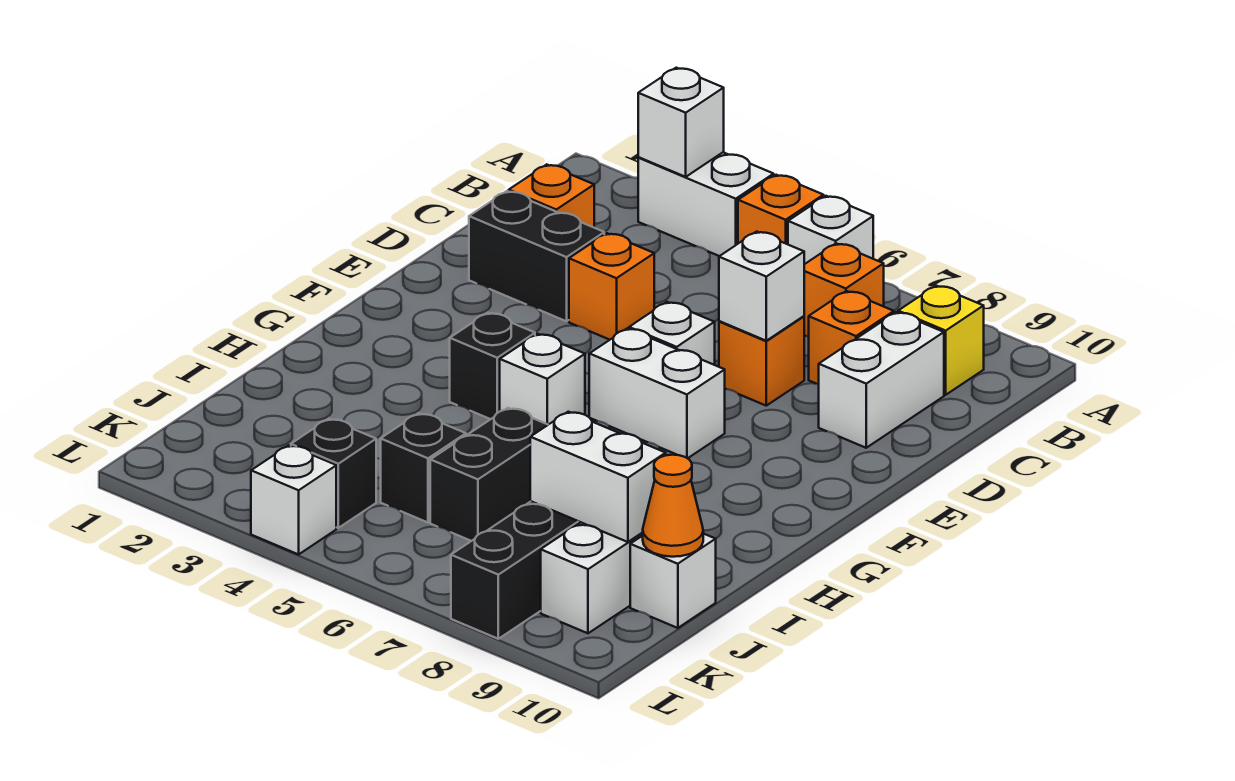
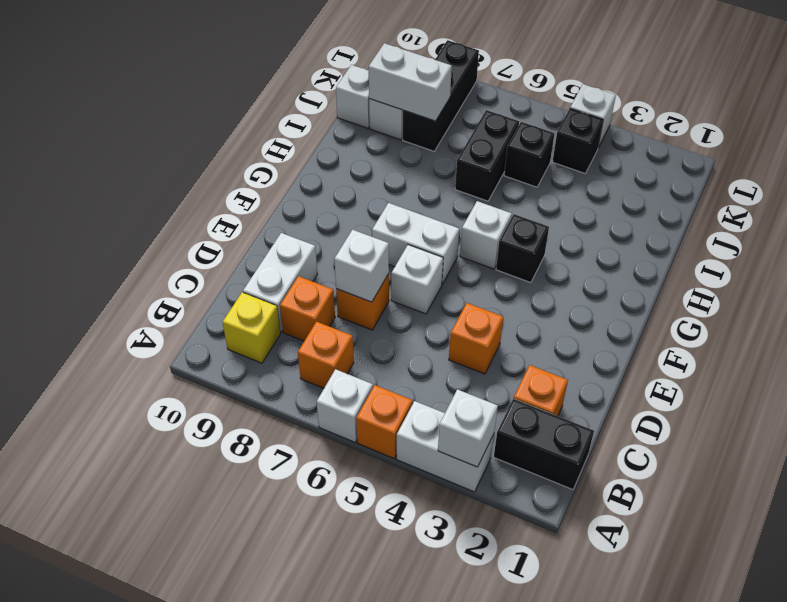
black 1x2 brick [469,191,604,321] -> black 1x2 brick moved to [494,399,594,490]
orange 1x1 cone [643,455,703,557] -> none

